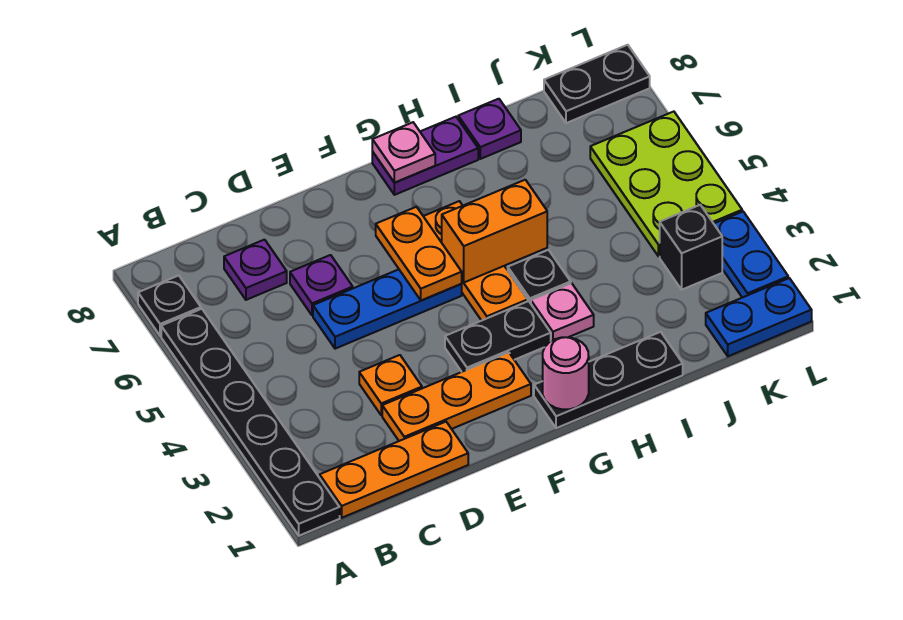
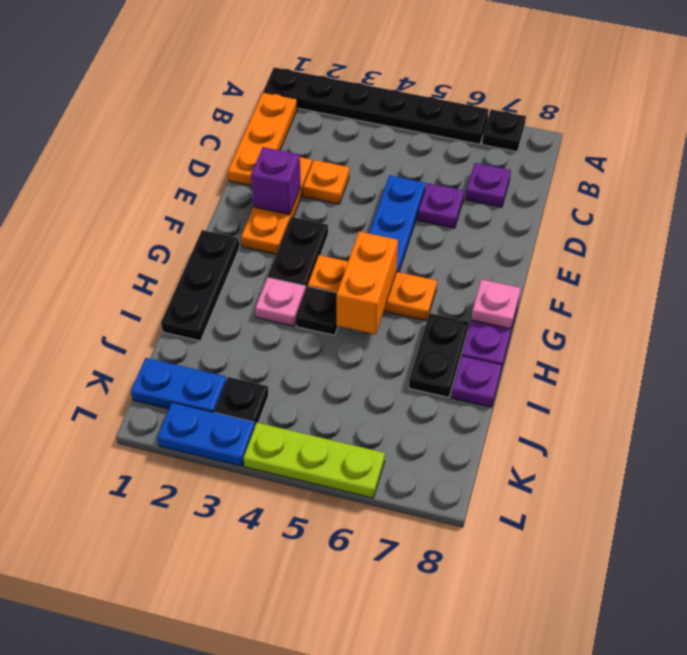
none -> purple 1x1 brick [251,147,301,215]
orange 1x2 plate [376,207,462,301] -> none
pink 1x1 round brick [543,337,589,409] -> none
blue 1x2 plate [706,278,812,356] -> blue 1x2 plate turned to [131,358,226,413]
black 1x1 brick [660,205,722,290] -> black 1x1 plate [215,377,269,425]
lime 2x3 plate [590,112,742,256] -> lime 1x3 plate [243,423,385,498]
black 1x2 plate [544,45,650,123] -> black 1x2 plate moved to [409,313,469,398]

